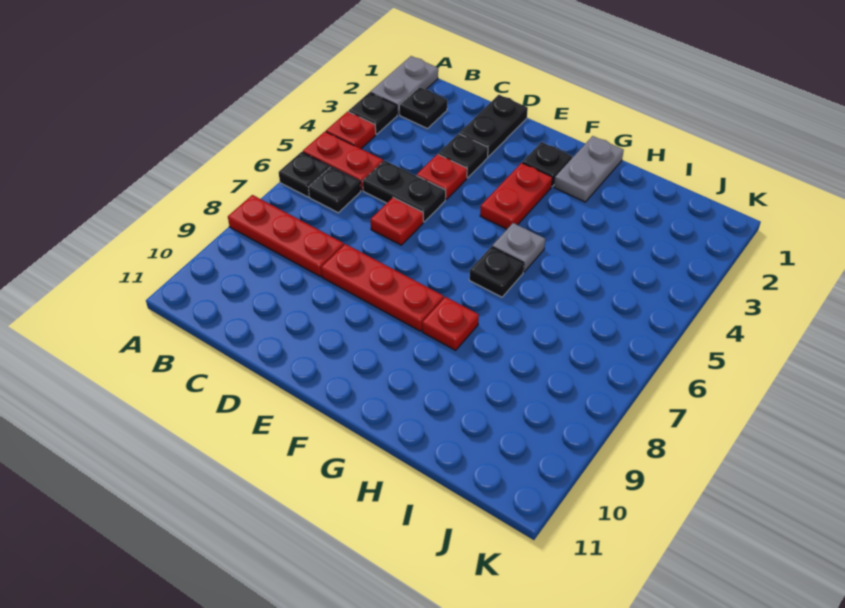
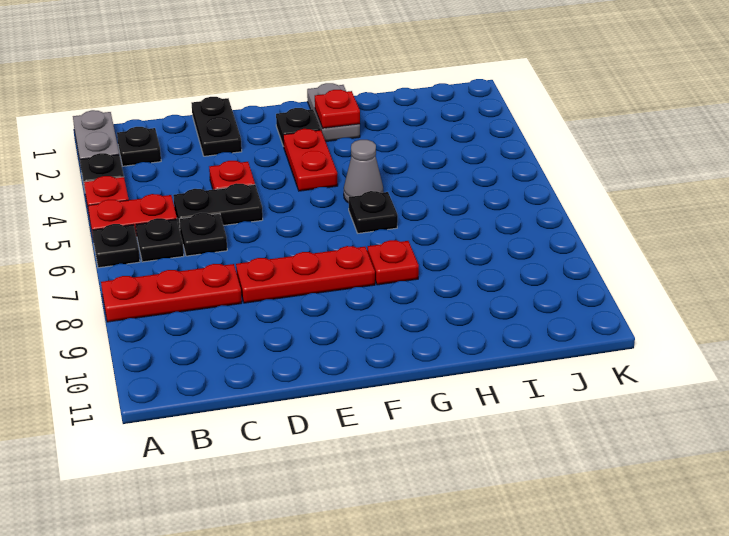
black 1x1 plate [438,134,488,178] -> black 1x1 plate moved to [179,213,227,256]
red 1x1 plate [371,198,423,245] -> red 1x1 plate moved to [315,89,360,128]
grey 1x1 plate [492,223,545,272] -> grey 1x1 cone [344,140,383,203]

